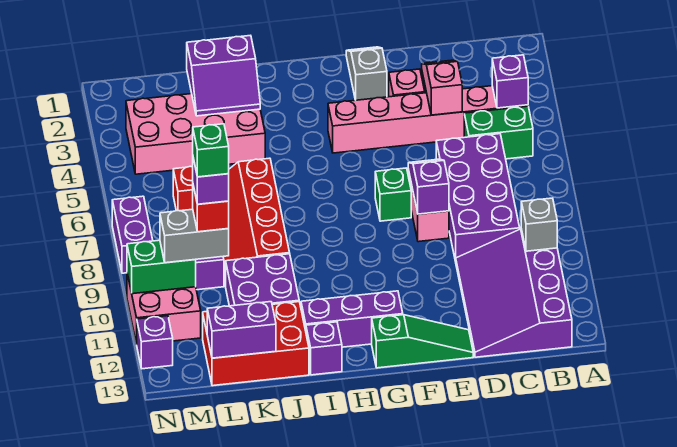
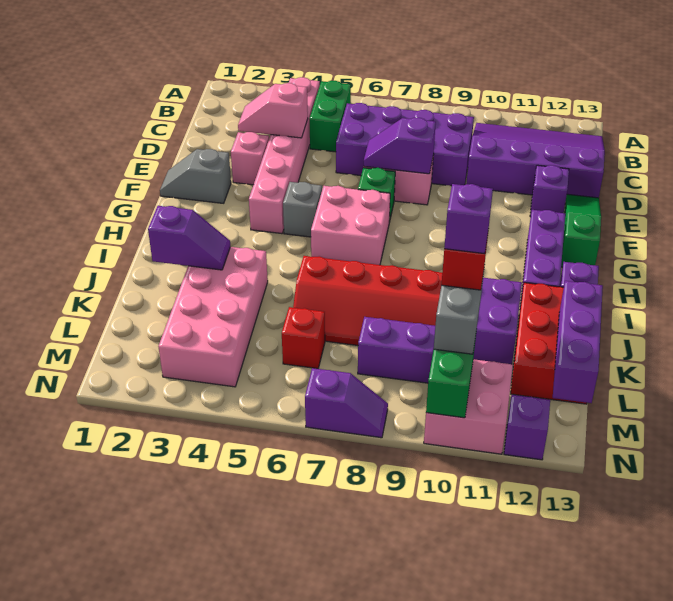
purple 1x1 brick [492,55,528,108] -> purple 1x1 brick moved to [530,165,569,217]
purple 3x4 slope [456,229,572,357] -> purple 3x4 slope turned to [466,123,605,198]
grey 1x1 brick [521,198,557,251] -> grey 1x1 brick moved to [283,182,322,237]
none -> pink 2x2 brick [311,186,390,265]
purple 2x2 slope [187,35,260,116] -> purple 1x2 slope [148,206,231,270]
purple 1x2 brick [207,302,276,358] -> purple 1x3 brick [553,281,603,403]
green 1x1 brick [193,124,229,177] -> none
purple 1x2 brick [112,196,153,273] -> purple 1x2 slope [305,368,388,438]

